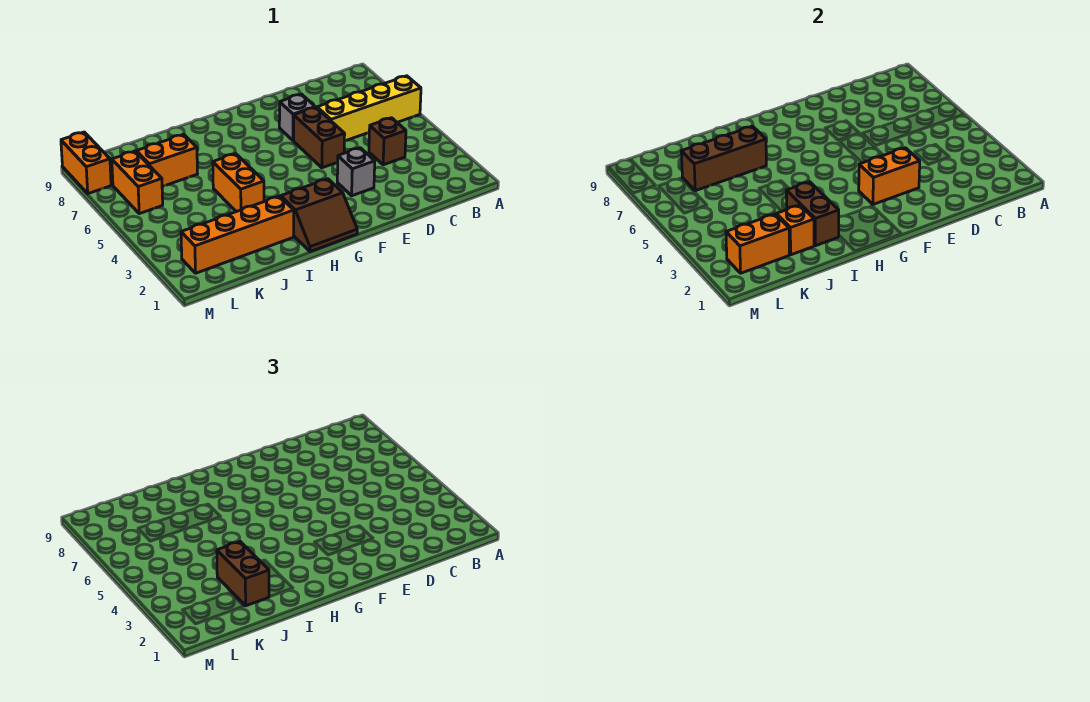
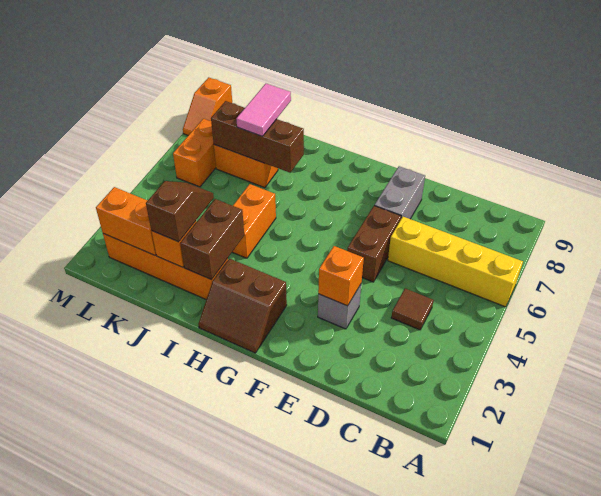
brown 1x1 brick [369,118,406,165] -> brown 1x1 tile [391,289,434,330]
orange 1x2 brick [859,148,920,204] -> orange 1x1 brick [318,246,364,306]
grey 1x1 brick [279,94,315,141] -> grey 1x2 brick [374,166,425,219]
brown 1x2 brick [217,542,269,606] -> brown 1x2 slope [146,181,214,242]
none -> pink 1x2 tile [236,84,291,136]
orange 1x2 brick [61,132,111,194] -> orange 1x2 slope [183,77,232,135]

